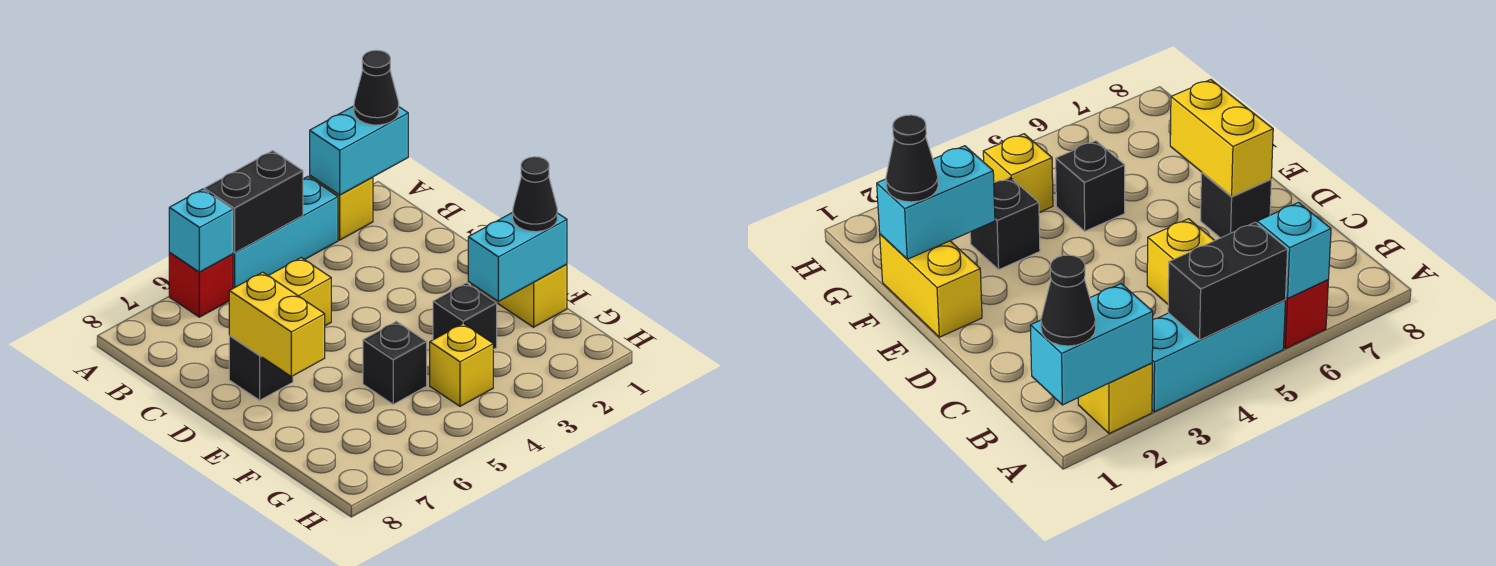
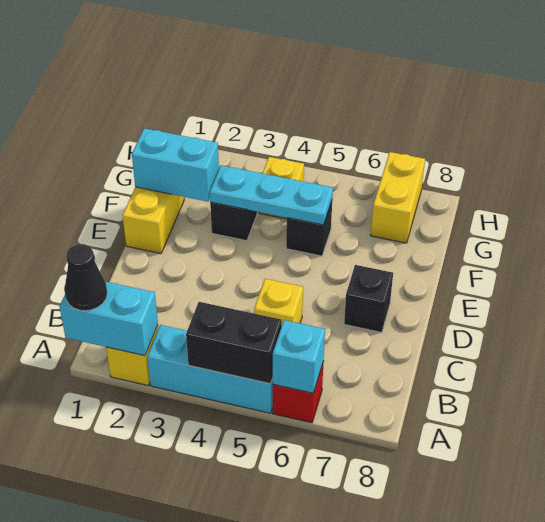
yellow 1x2 brick [229,272,325,376] -> yellow 1x2 brick moved to [371,152,425,243]
black 1x1 cone [513,157,557,232] -> none
none -> cyan 1x3 plate [210,165,333,225]

